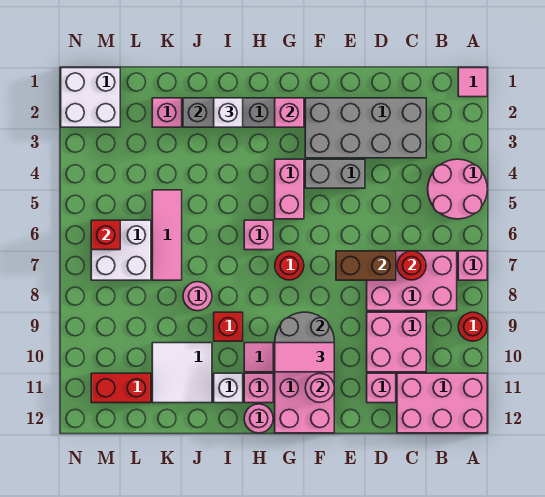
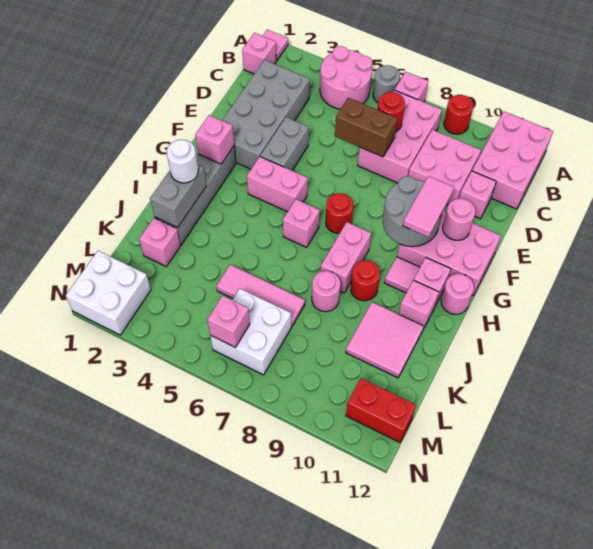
none -> grey 1x1 round brick [373,65,400,102]
none -> pink 1x1 brick [242,33,276,74]
brown 1x2 brick [336,251,396,280] -> brown 1x2 brick turned to [335,98,397,157]
none -> pink 1x2 brick [321,222,371,293]
white 1x1 brick [214,98,243,127] -> white 1x1 round brick [167,140,198,183]
red 1x1 brick [214,312,243,341] -> red 1x1 round brick [351,260,380,301]
white 1x1 brick [214,373,243,403] -> pink 1x1 brick [399,280,439,329]
white 2x2 tile [152,343,212,403] -> pink 2x2 tile [346,302,424,378]
red 1x2 brick [91,373,151,403] -> red 1x2 brick turned to [346,378,416,443]
red 1x1 brick [91,220,120,250] -> pink 1x1 brick [207,296,250,347]

